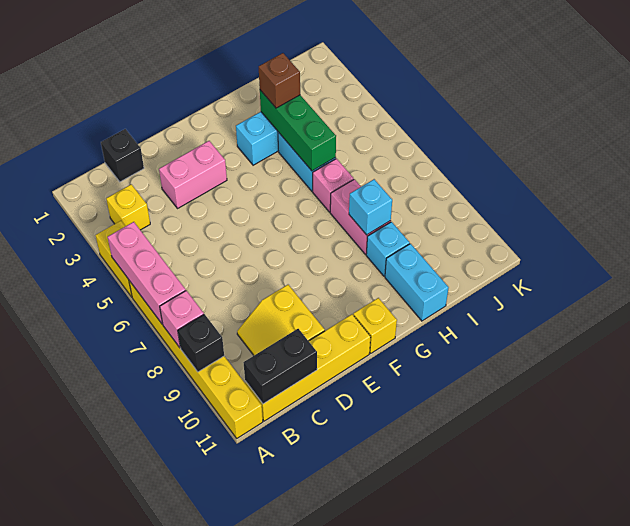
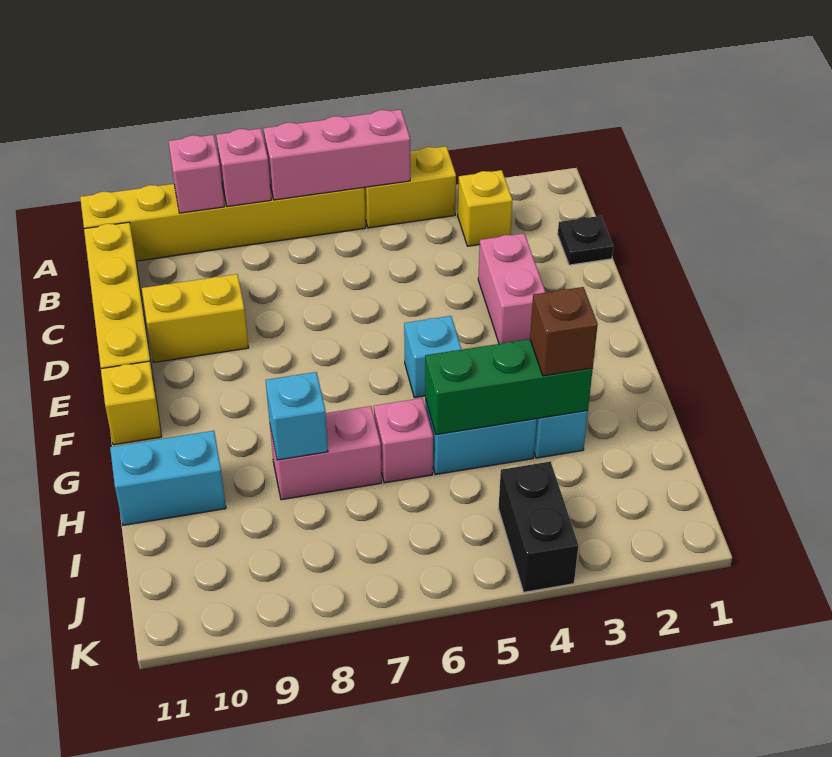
black 1x1 brick [178,314,224,372] -> pink 1x1 brick [168,135,224,213]
black 1x2 brick [244,329,317,404] -> black 1x2 brick moved to [498,461,578,592]
black 1x1 brick [101,129,144,182] -> black 1x1 plate [558,216,613,265]
cyan 1x1 brick [366,222,410,276] -> cyan 1x1 brick moved to [404,316,462,398]

